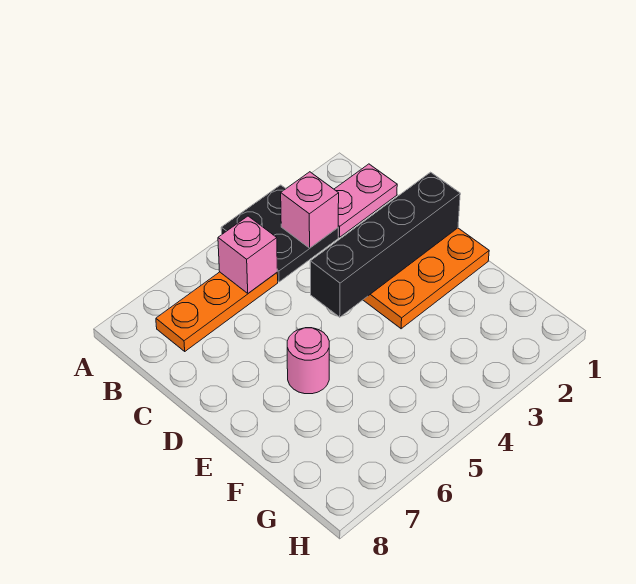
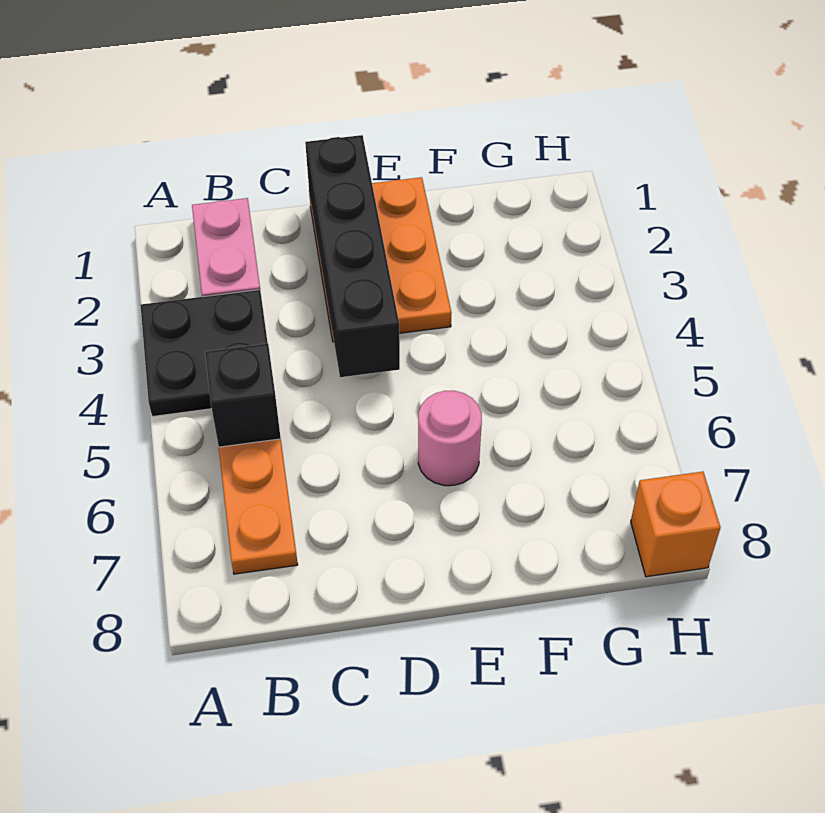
pink 1x1 brick [281,172,339,248] -> none
pink 1x1 brick [218,216,277,293] -> black 1x1 brick [205,343,281,447]
none -> orange 1x1 brick [631,472,721,577]

